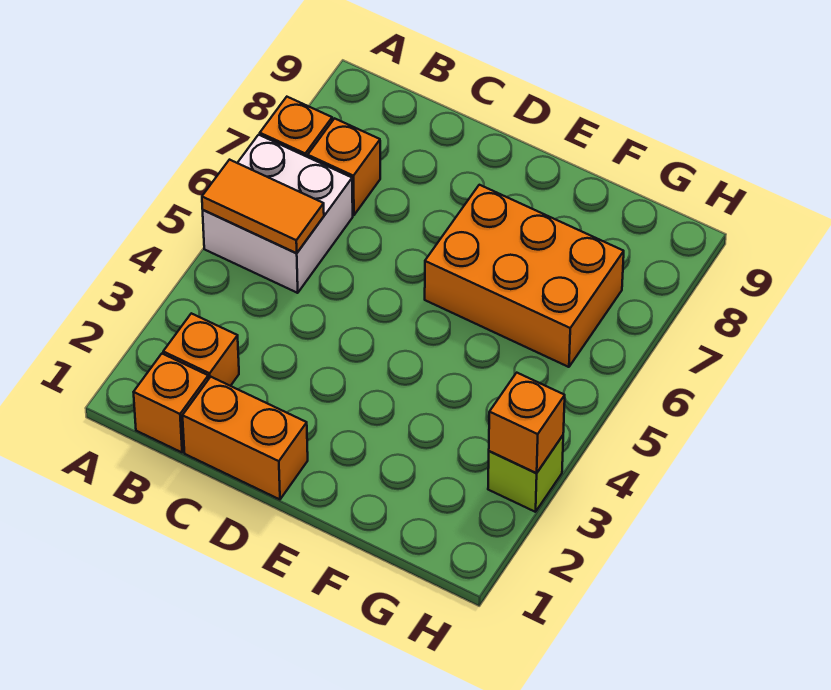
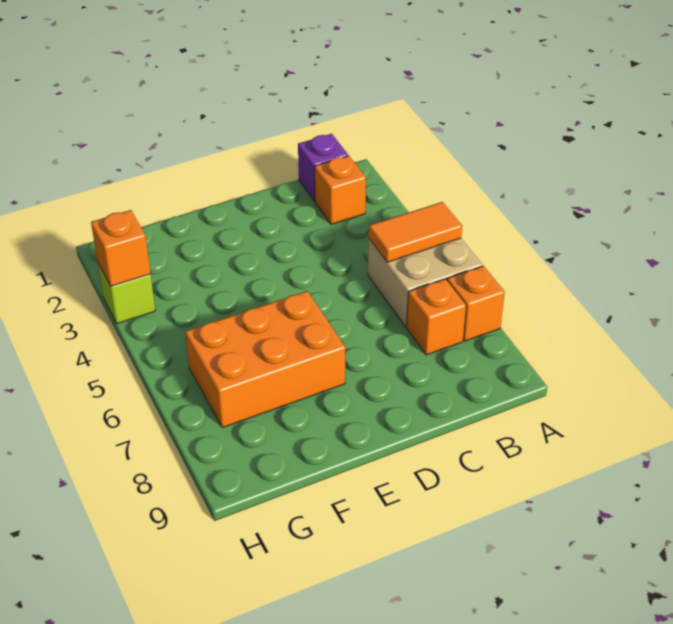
white 2x2 brick [203,135,353,293] -> tan 2x2 brick [368,238,482,327]
orange 1x1 brick [134,354,208,452] -> purple 1x1 brick [298,134,348,201]
orange 1x2 brick [183,377,308,499] -> none

